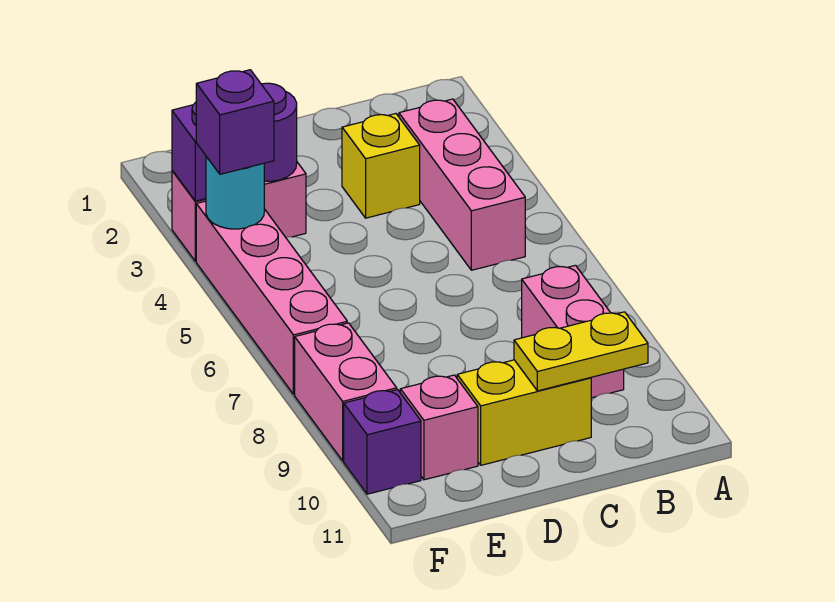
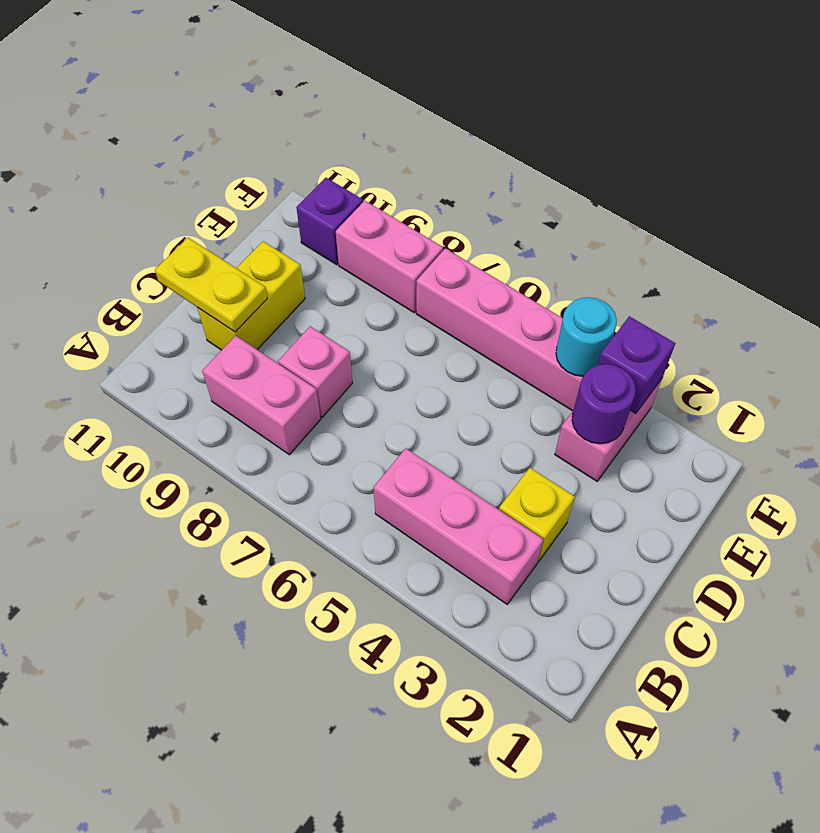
yellow 1x2 plate [514,312,648,391] -> yellow 1x2 plate turned to [155,238,267,332]
pink 1x1 brick [400,375,478,480] -> pink 1x1 brick moved to [278,326,352,417]
purple 1x1 brick [196,70,274,174] -> none

